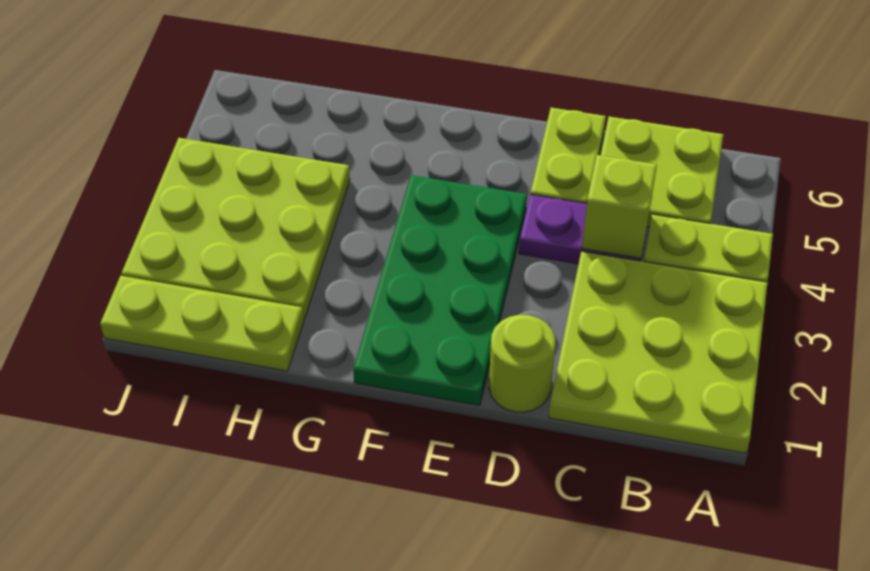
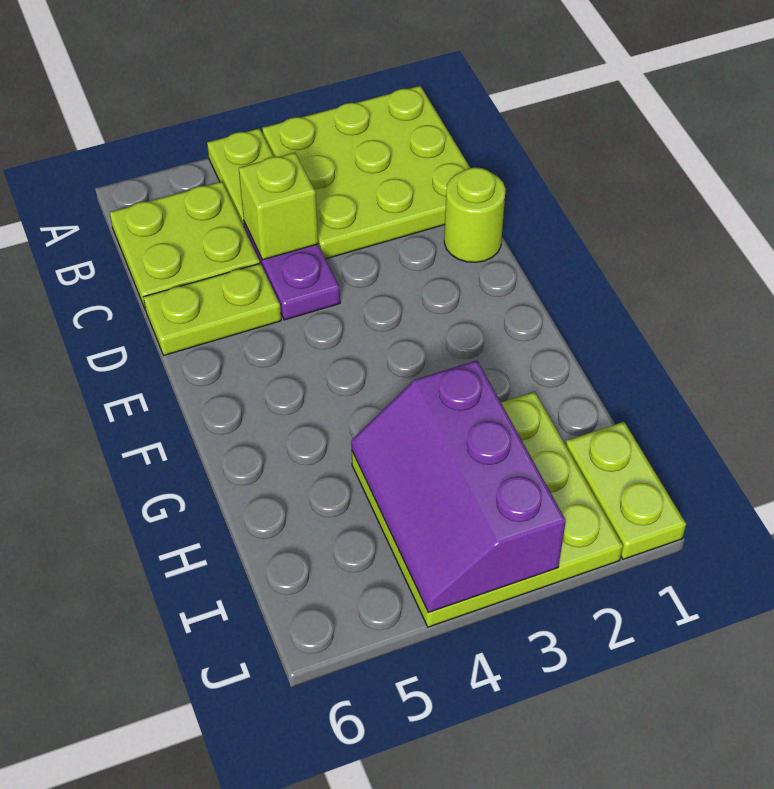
green 2x4 plate [353,175,527,406] -> none
lime 1x3 plate [100,276,304,371] -> lime 1x2 plate [566,422,686,559]
none -> purple 2x3 slope [351,360,566,612]

